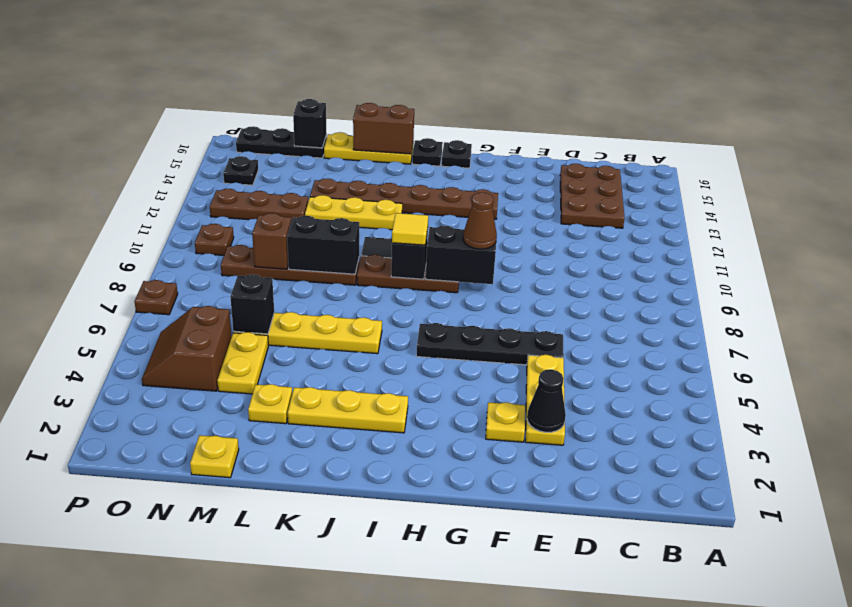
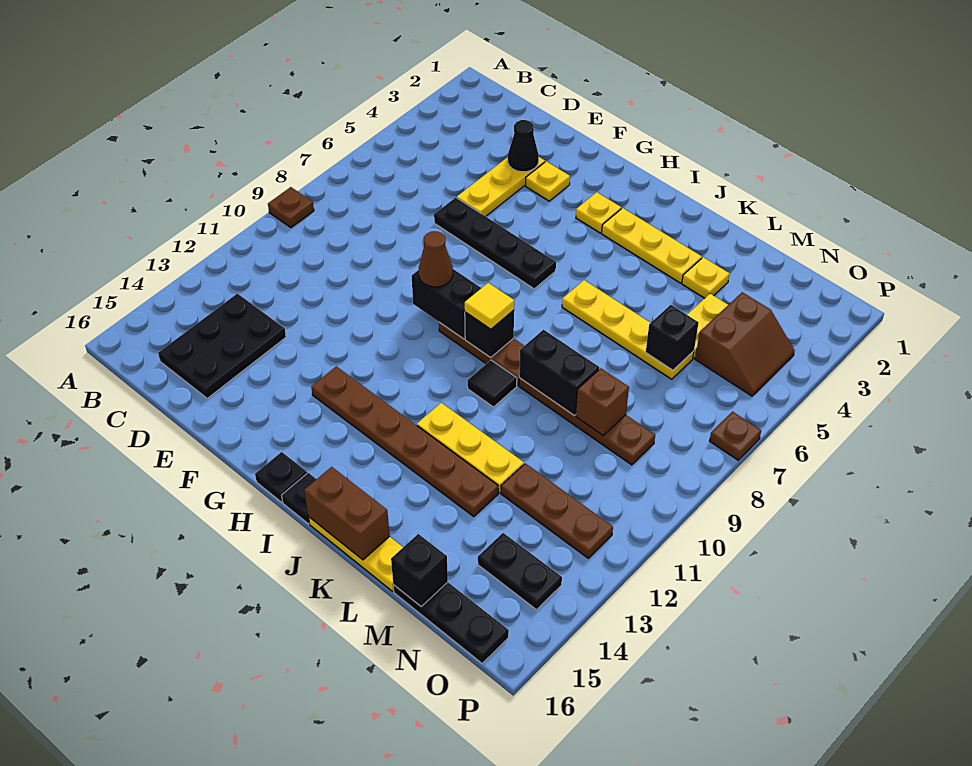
brown 2x3 plate [560,164,625,228] -> black 2x3 plate [158,294,286,398]
yellow 1x1 plate [190,435,239,478] -> yellow 1x1 plate moved to [576,192,621,233]
brown 1x1 plate [195,224,234,255] -> brown 1x1 plate moved to [268,187,314,228]
black 1x1 plate [223,156,258,185] -> black 1x2 plate [478,533,562,610]

